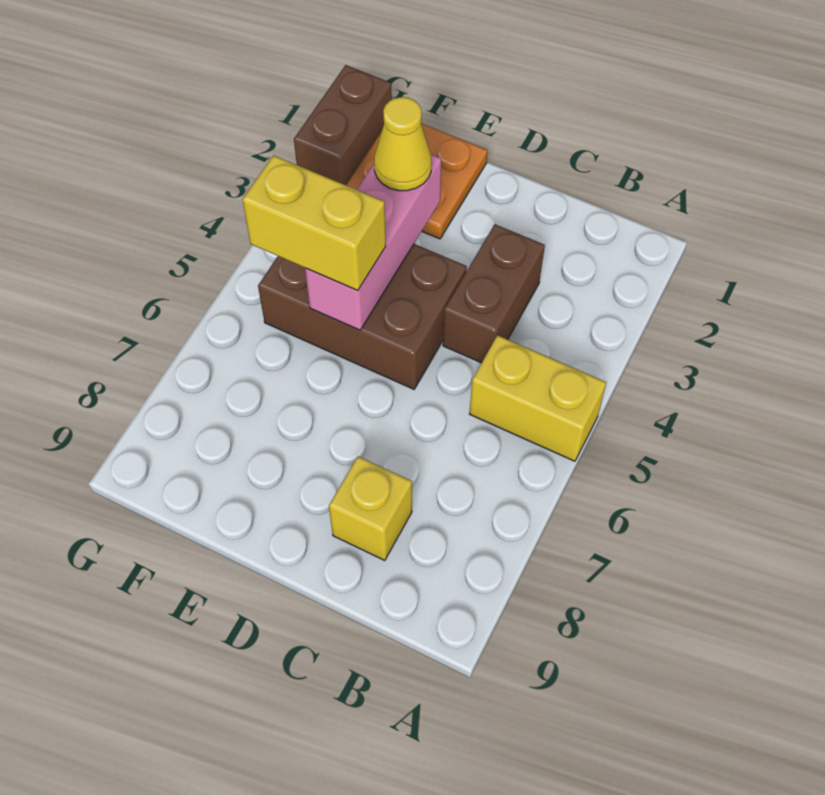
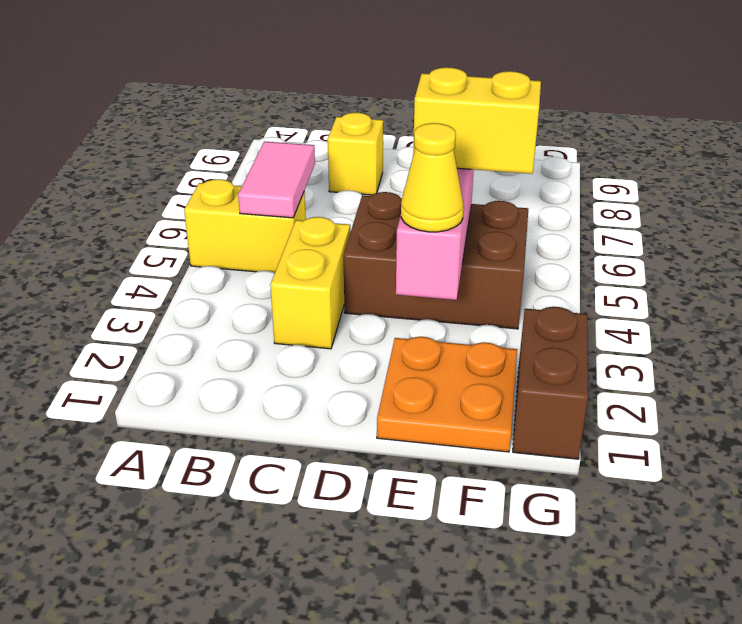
none -> pink 1x2 tile [238,142,315,218]
brown 1x2 brick [443,224,545,363] -> yellow 1x2 brick [270,217,350,349]

